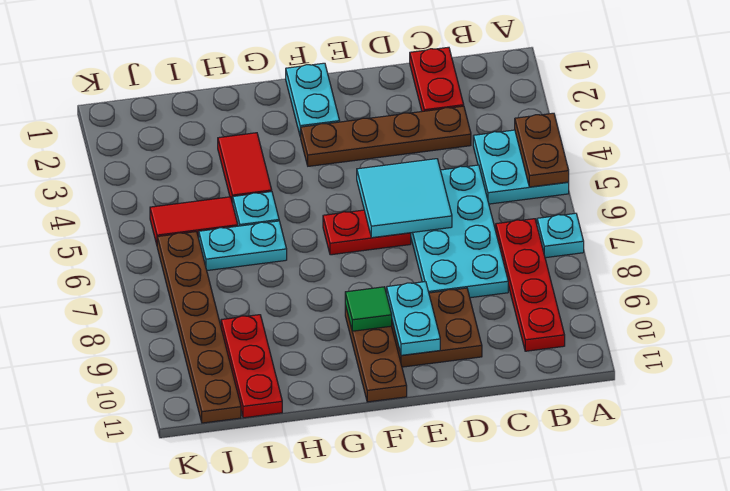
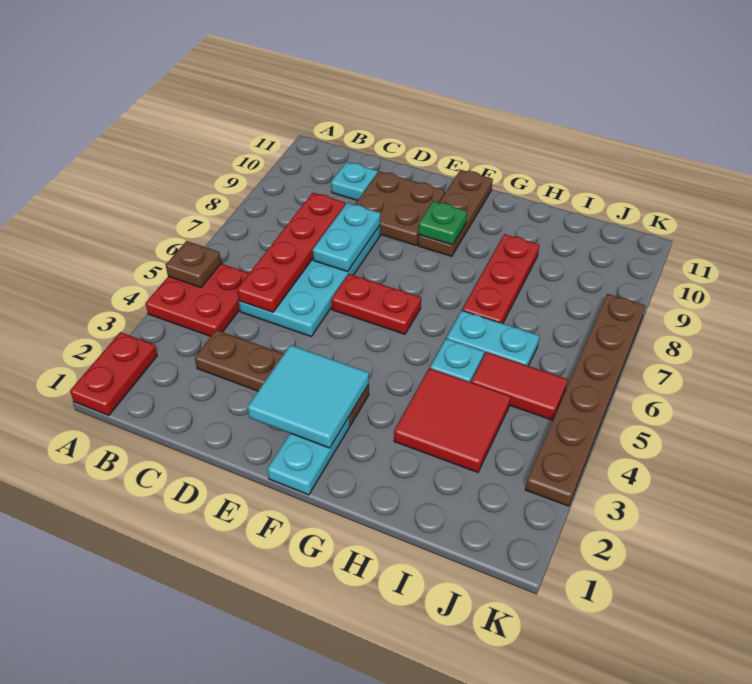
cyan 2x2 plate [473,130,569,204] -> red 2x2 plate [145,264,249,336]
brown 1x2 plate [515,113,569,187] -> brown 1x1 plate [166,241,221,287]
cyan 1x1 plate [537,213,584,258] -> cyan 1x1 plate moved to [331,162,378,200]
red 1x4 plate [496,219,565,351] -> red 1x4 plate moved to [237,193,345,312]
red 1x2 plate [410,47,464,111] -> red 1x2 plate moved to [70,332,157,415]
cyan 2x2 tile [357,159,452,238] -> cyan 2x2 tile moved to [248,345,369,448]
cyan 1x2 plate [387,282,440,355] -> cyan 1x2 plate moved to [313,203,380,272]
green 1x1 tile [345,287,392,331] -> green 1x1 plate [418,201,467,245]
red 1x2 tile [218,133,272,204] -> red 2x2 tile [394,368,511,472]
red 1x3 plate [221,315,282,418] -> red 1x3 plate moved to [462,234,539,324]
brown 1x6 plate [157,232,241,423] -> brown 1x6 plate moved to [525,294,645,506]

